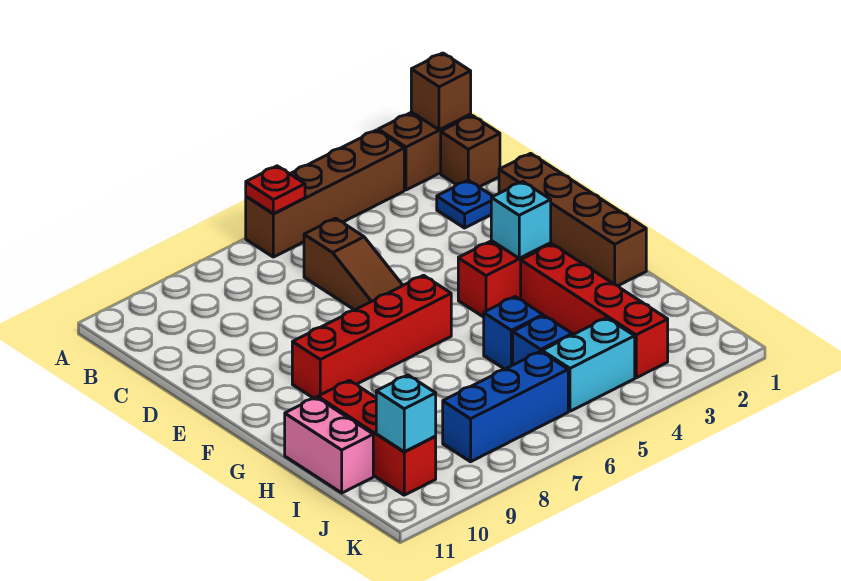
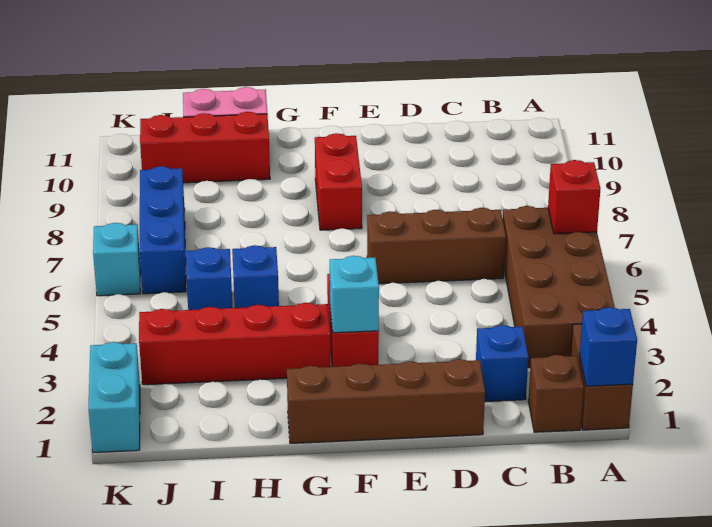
brown 1x1 brick [411,53,471,130] -> blue 1x1 brick [580,307,637,386]
brown 1x4 brick [246,130,404,257] -> brown 2x4 brick [503,206,615,368]
red 1x1 plate [246,166,305,214] -> red 1x1 brick [548,160,600,234]
blue 1x1 plate [437,180,493,228] -> blue 1x1 brick [476,325,528,402]
brown 1x3 slope [304,218,403,310] -> brown 1x3 brick [367,208,506,284]
red 1x4 brick [292,275,451,398] -> red 1x2 brick [315,133,362,230]
cyan 1x2 brick [542,318,635,411] -> cyan 1x2 brick moved to [88,342,140,453]
cyan 1x1 brick [376,375,436,452] -> cyan 1x1 brick moved to [93,223,141,296]

